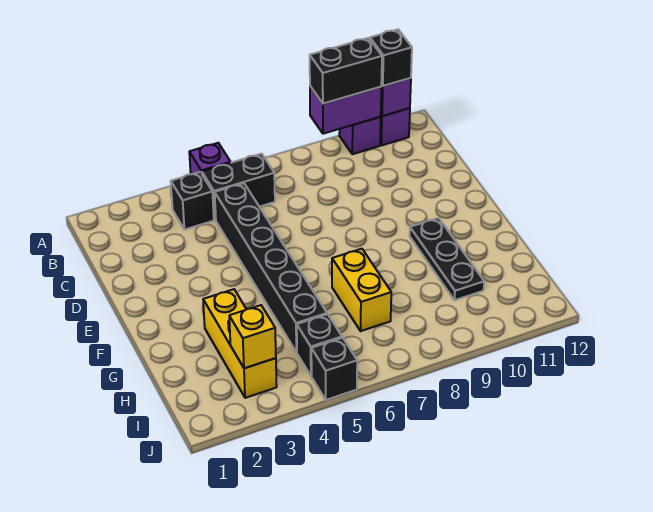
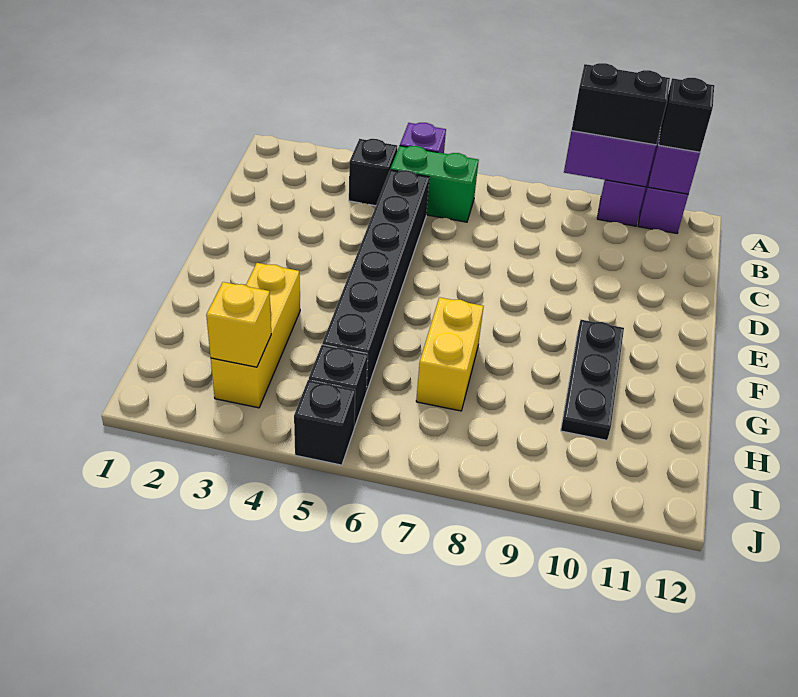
black 1x2 brick [202,154,275,220] -> green 1x2 brick [390,146,479,222]

